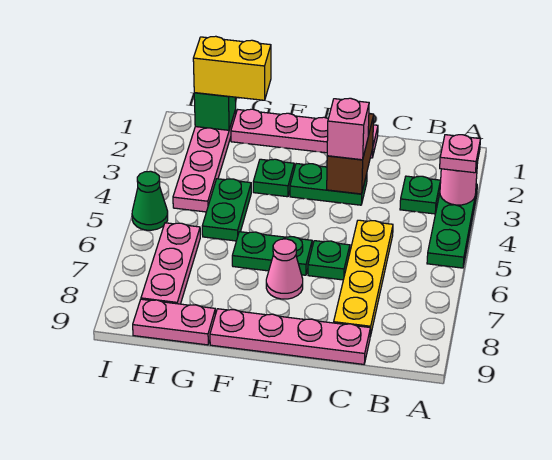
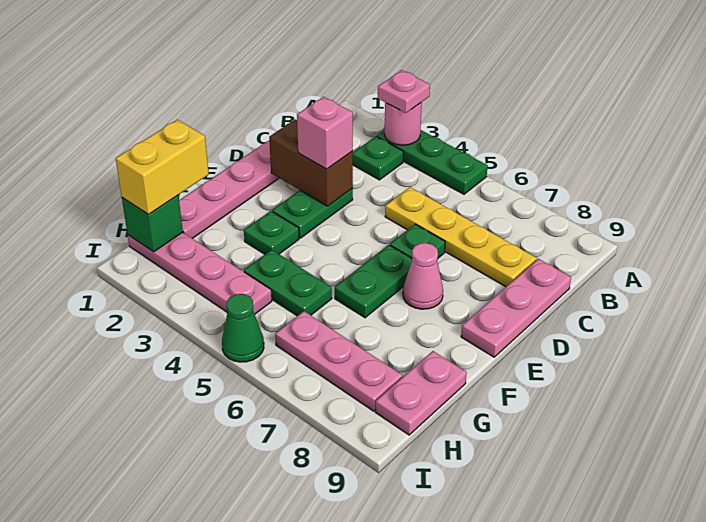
pink 1x4 plate [210,309,370,364] -> pink 1x3 plate [461,259,571,357]

